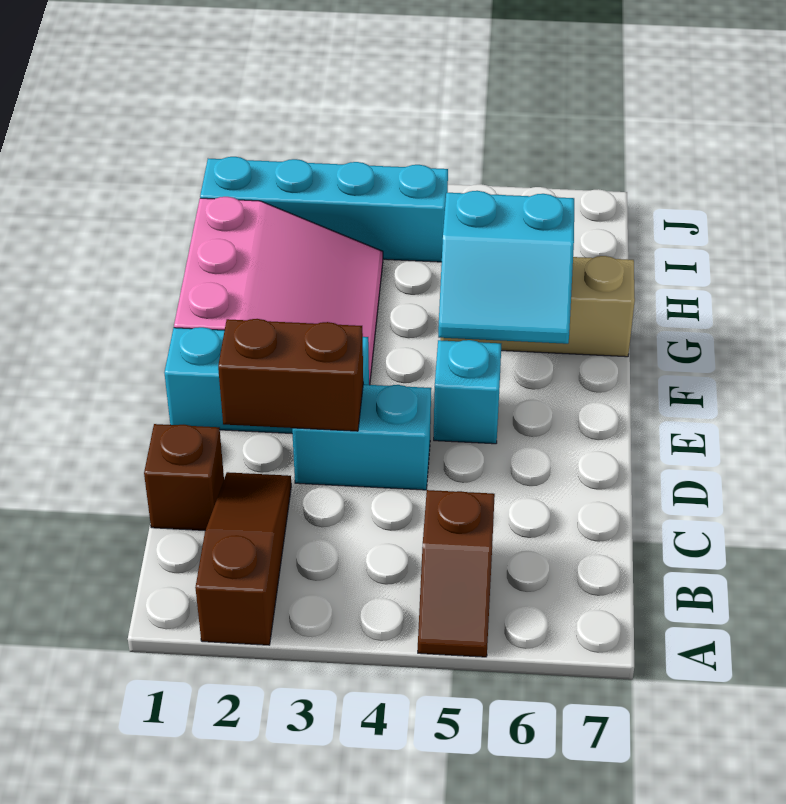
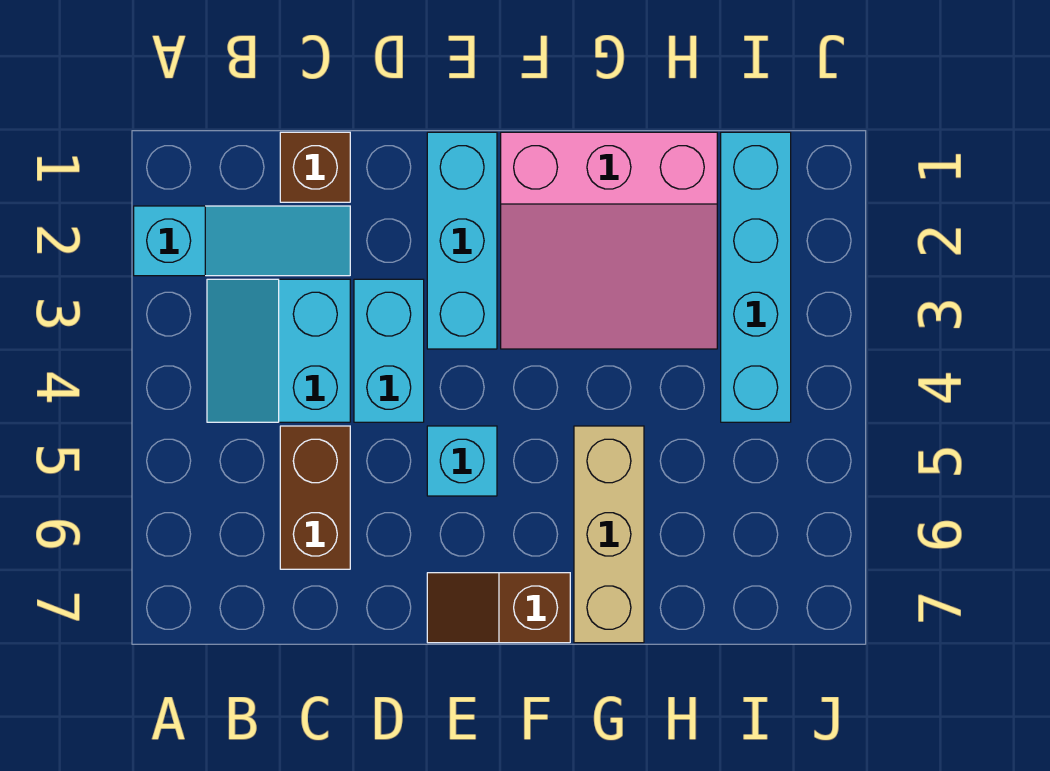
brown 1x3 slope [195,472,291,645] -> cyan 1x3 slope [134,206,350,276]
brown 1x2 slope [418,490,495,657] -> brown 1x2 slope moved to [427,573,570,643]
brown 1x2 brick [218,319,363,431] -> brown 1x2 brick moved to [280,426,350,569]
cyan 2x2 slope [438,191,574,344] -> cyan 2x2 slope moved to [207,279,350,422]

